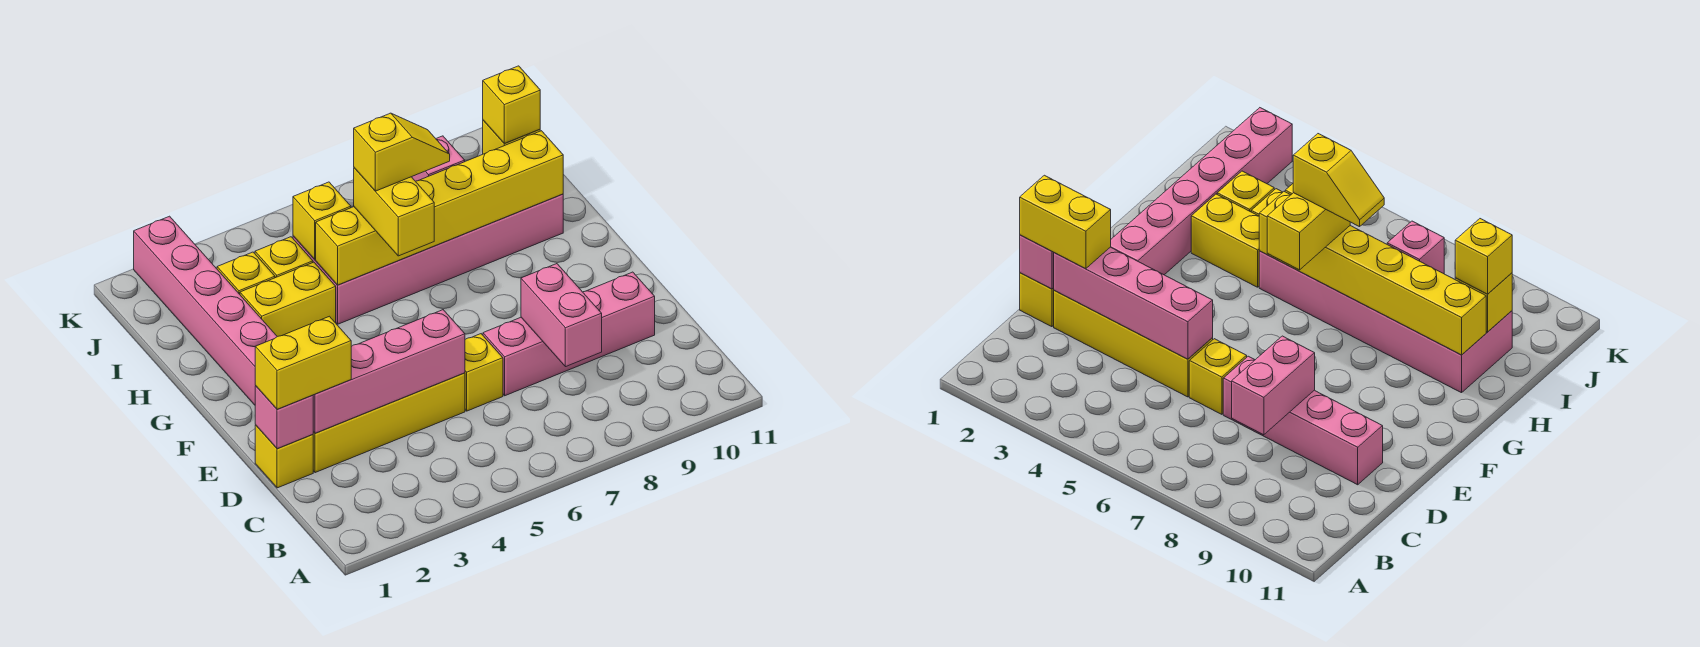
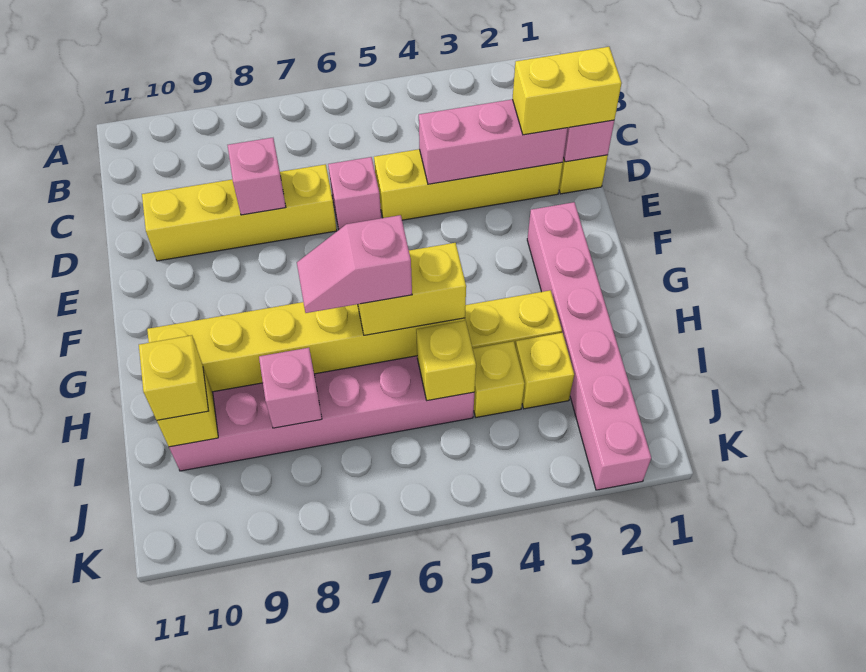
pink 1x2 brick [521,264,602,367] -> pink 1x1 brick [228,138,286,215]
pink 1x4 brick [313,310,465,433] -> pink 1x3 brick [419,99,568,184]
yellow 1x1 brick [465,334,503,411] -> pink 1x1 brick [328,157,381,229]
pink 1x4 brick [483,272,655,396] -> yellow 1x4 brick [142,164,337,261]
yellow 1x2 brick [354,168,434,256] -> yellow 1x2 brick turned to [358,243,466,335]
yellow 1x2 slope [354,113,450,191] -> pink 1x2 slope [297,215,412,313]

